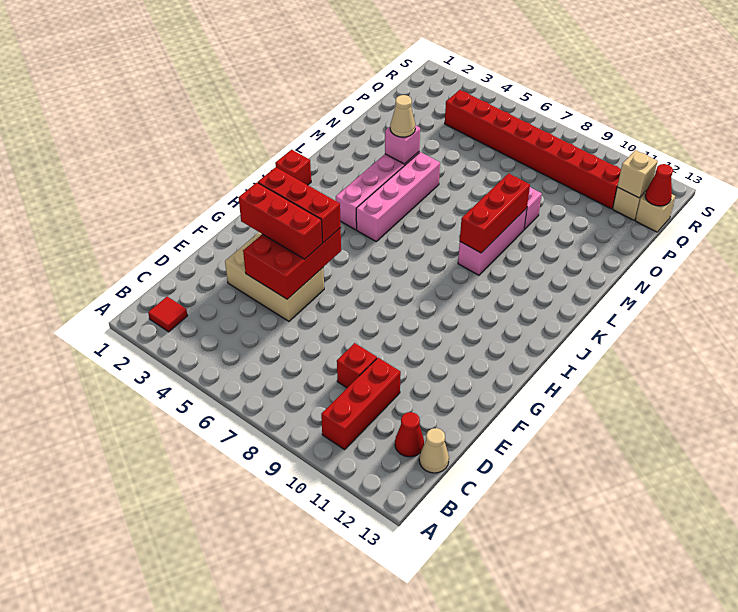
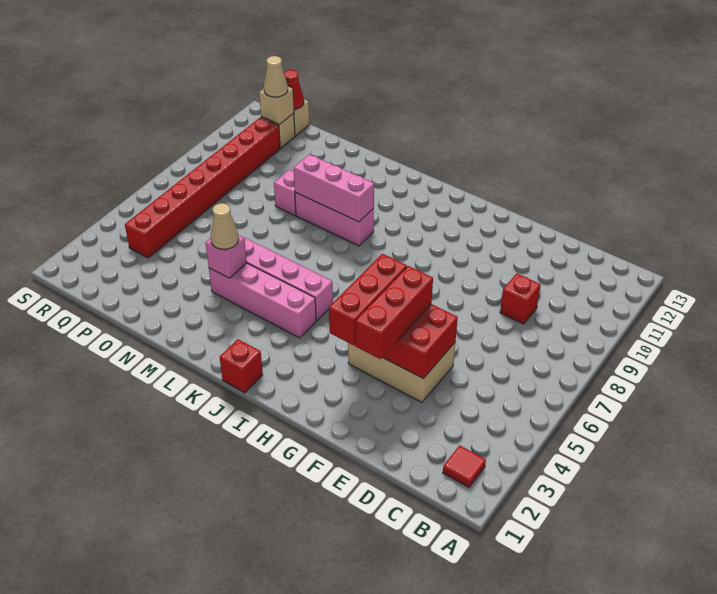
red 1x3 brick [321,358,401,450] -> none
red 1x1 cone [395,412,424,457] -> none
tan 1x1 cone [419,428,449,473] -> tan 1x1 cone moved to [264,56,288,97]
tan 2x3 brick [225,232,324,321] -> tan 2x3 brick turned to [348,343,455,402]
red 1x3 brick [460,173,530,253] -> pink 1x3 brick [294,154,374,222]

